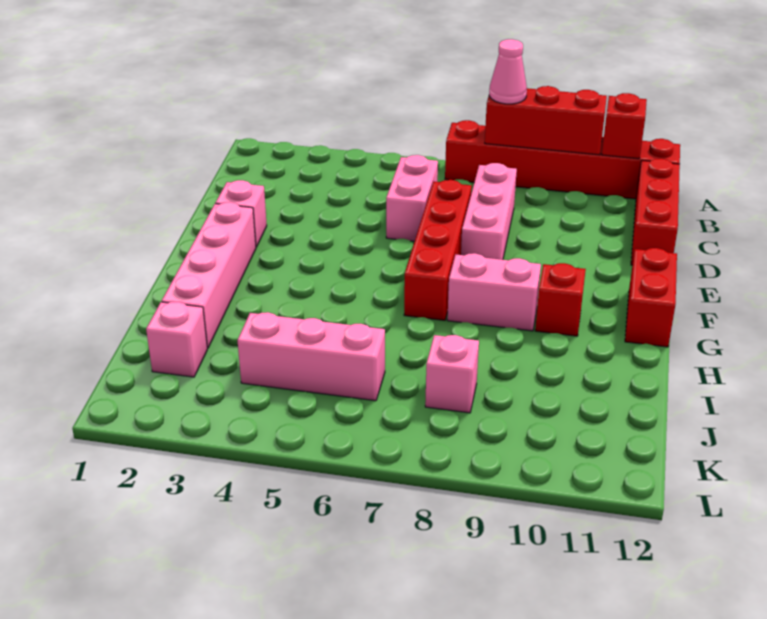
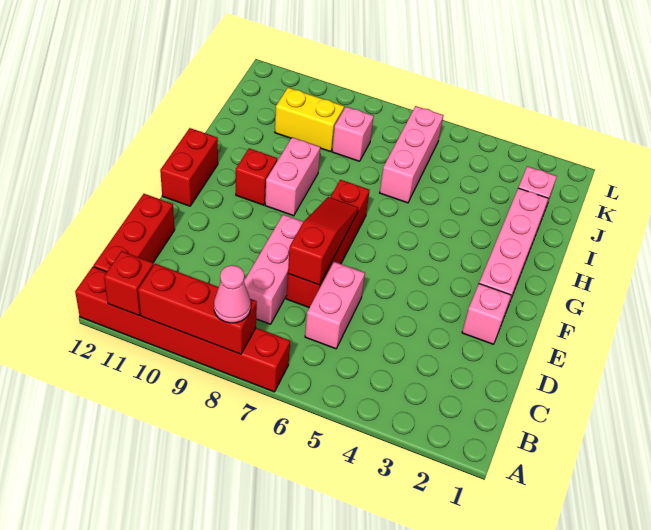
none -> red 1x3 slope [288,197,358,285]
pink 1x2 brick [447,253,541,331] -> pink 1x2 brick turned to [265,137,320,216]
pink 1x3 brick [237,312,385,401] -> pink 1x3 brick turned to [380,106,443,203]
none -> yellow 1x2 brick [275,88,344,152]

